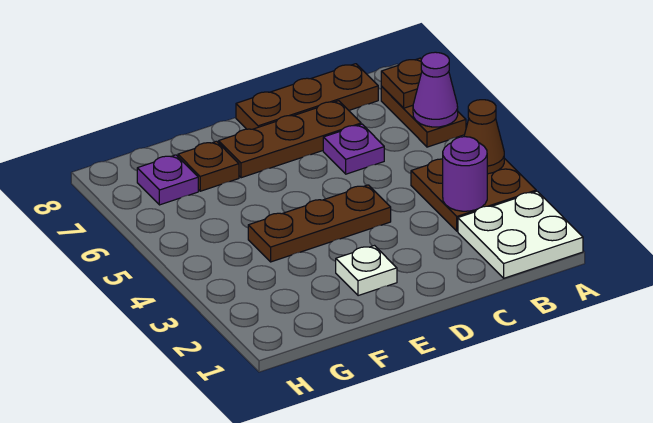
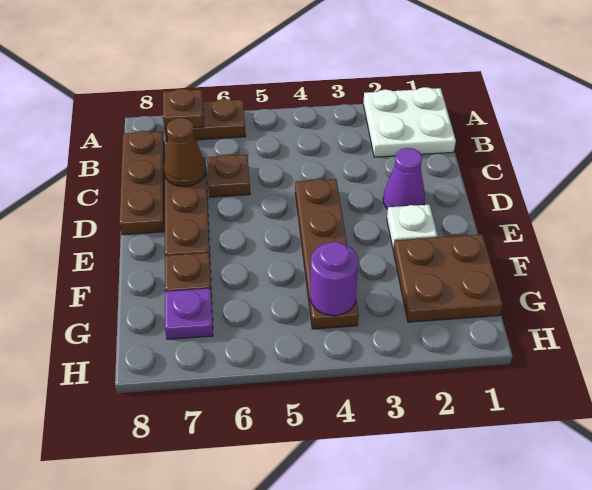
brown 2x2 plate [411,158,536,231] -> brown 2x2 plate moved to [394,234,503,322]
brown 1x1 cone [464,100,504,174] -> brown 1x1 cone moved to [164,118,206,187]
purple 1x1 cone [413,52,458,127] -> purple 1x1 cone moved to [383,148,425,209]
purple 1x1 round brick [443,137,487,211] -> purple 1x1 round brick moved to [310,242,358,316]
purple 1x1 plate [323,124,384,174] -> brown 1x1 plate [207,154,250,197]
brown 1x3 plate [248,185,391,262] -> brown 1x4 plate [295,179,359,329]

